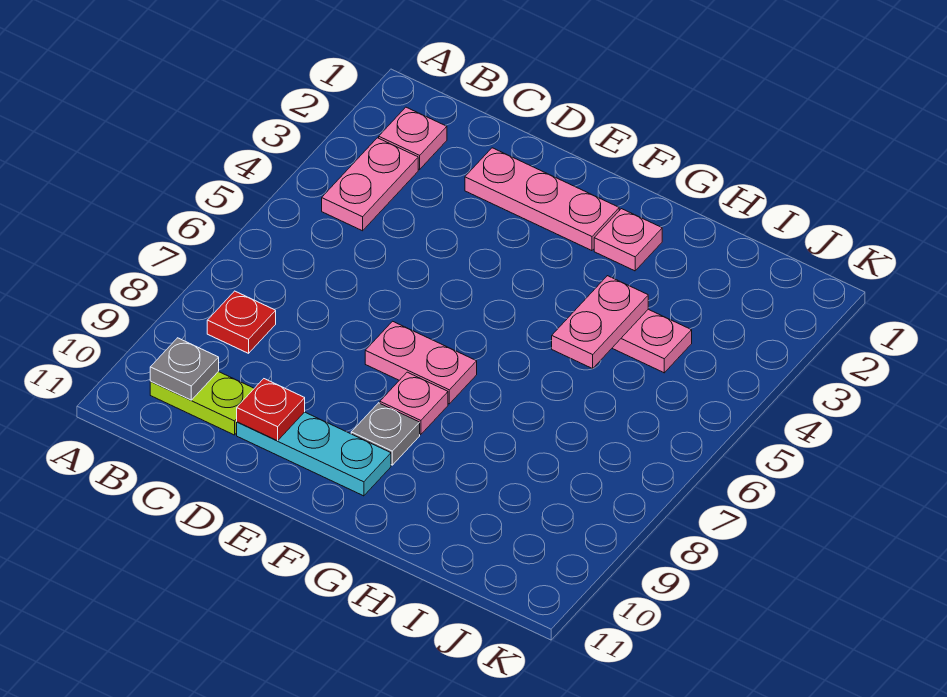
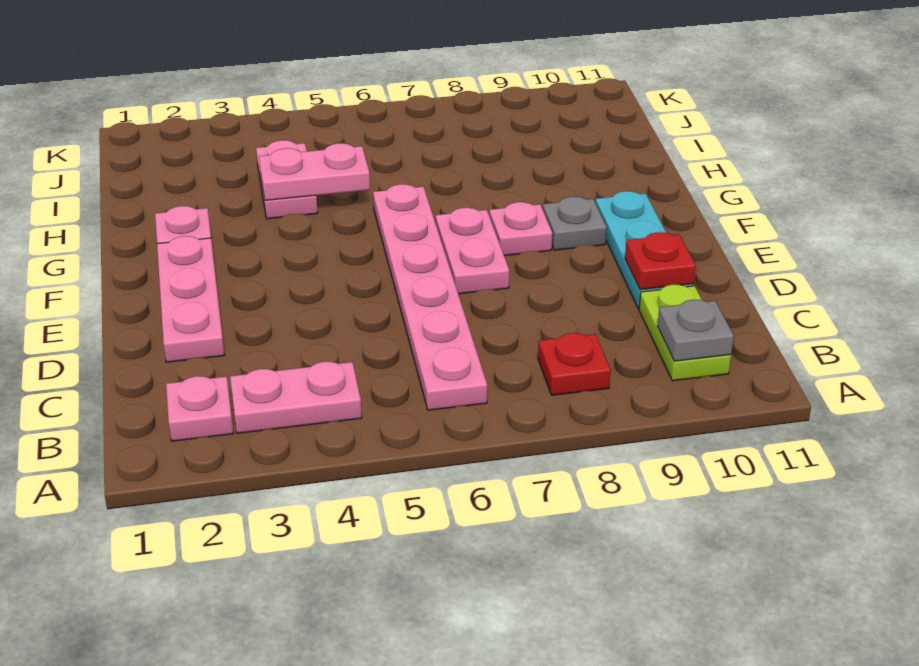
none -> pink 1x6 plate [373,184,487,410]

